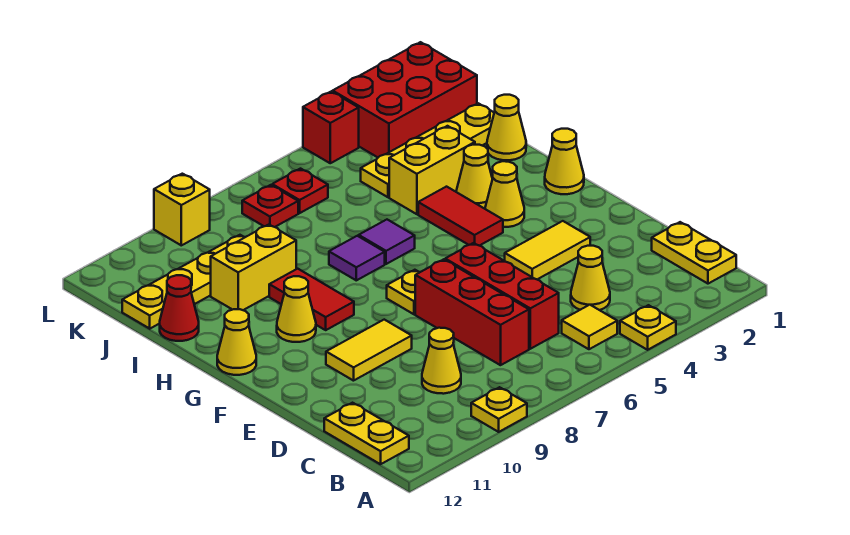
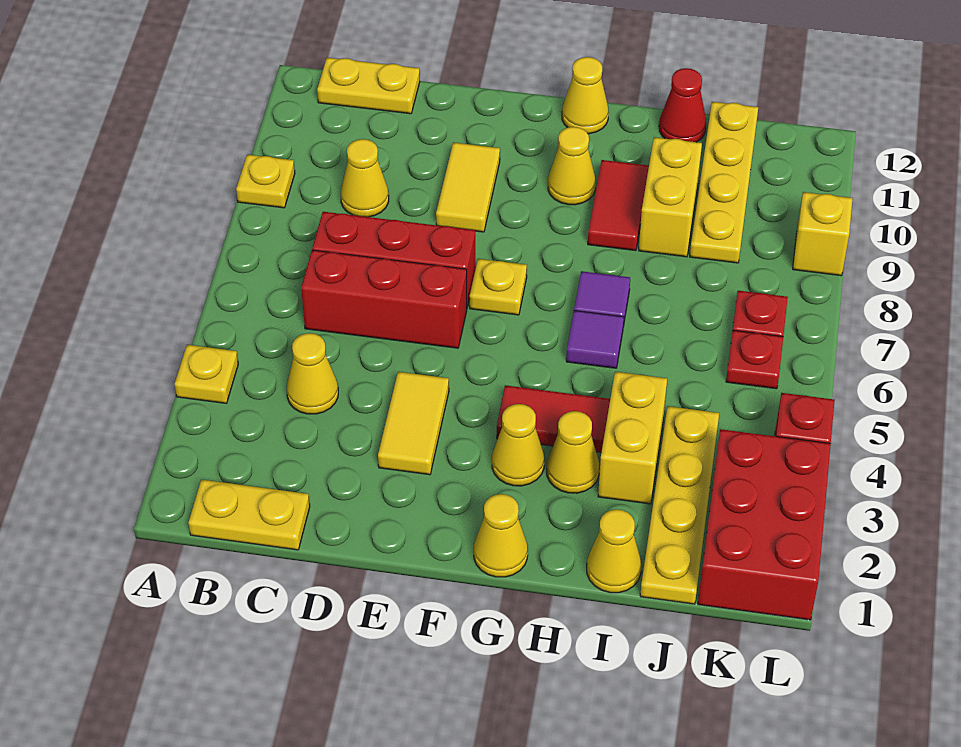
yellow 1x1 tile [562,305,617,349] -> none
red 1x2 tile [269,269,354,330] -> red 1x2 tile turned to [588,160,649,251]

